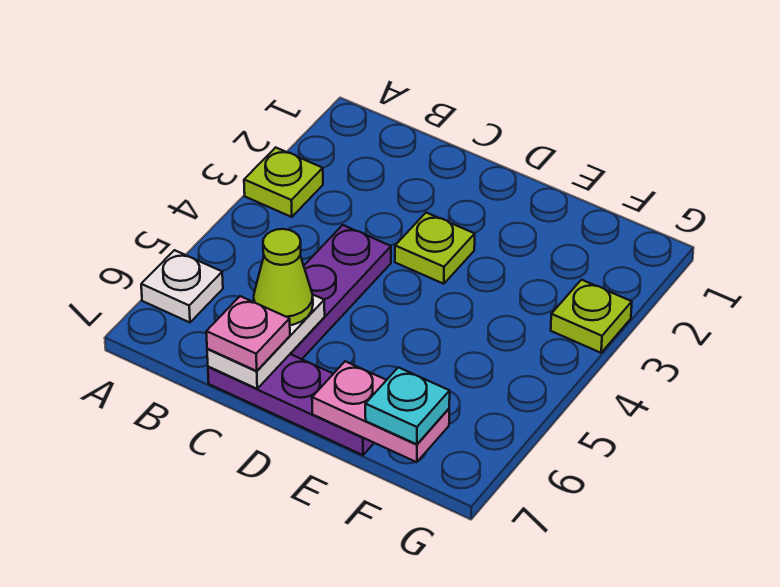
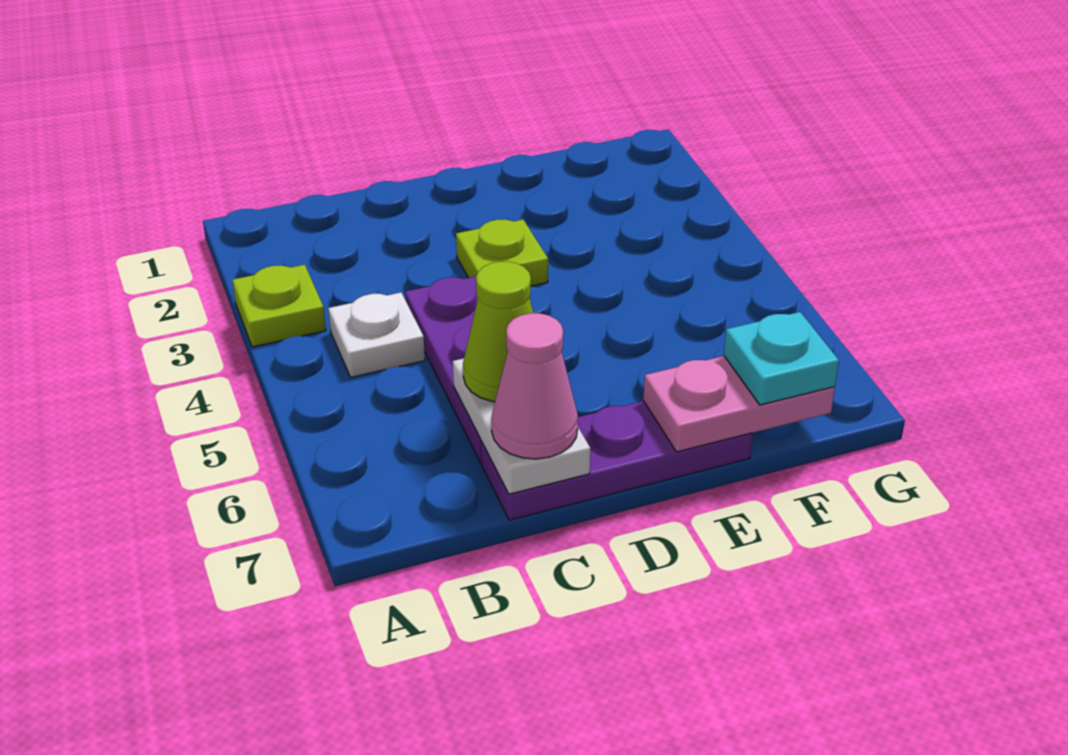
white 1x1 plate [141,250,223,323] -> white 1x1 plate moved to [328,292,425,377]
pink 1x1 plate [206,296,290,371] -> pink 1x1 cone [491,313,578,459]
lime 1x1 plate [551,280,632,353] -> none

